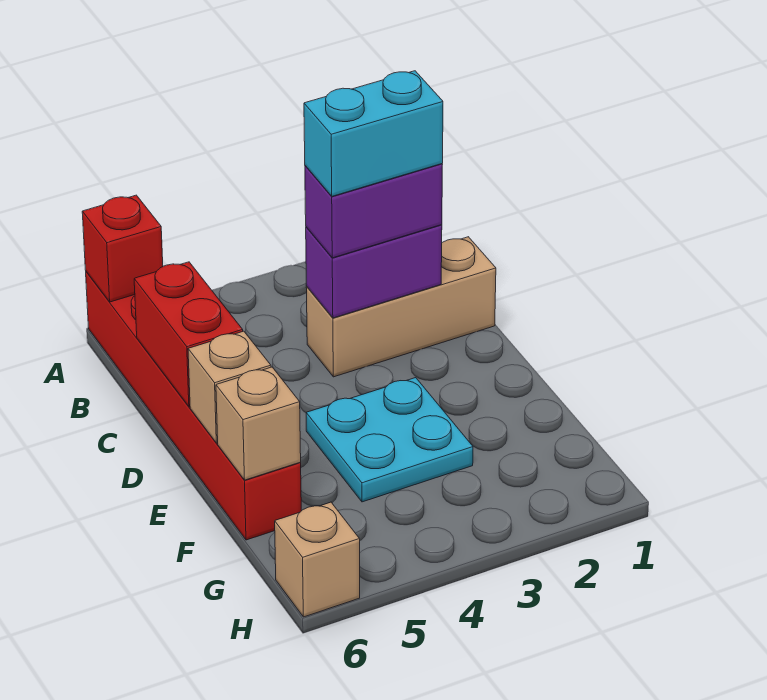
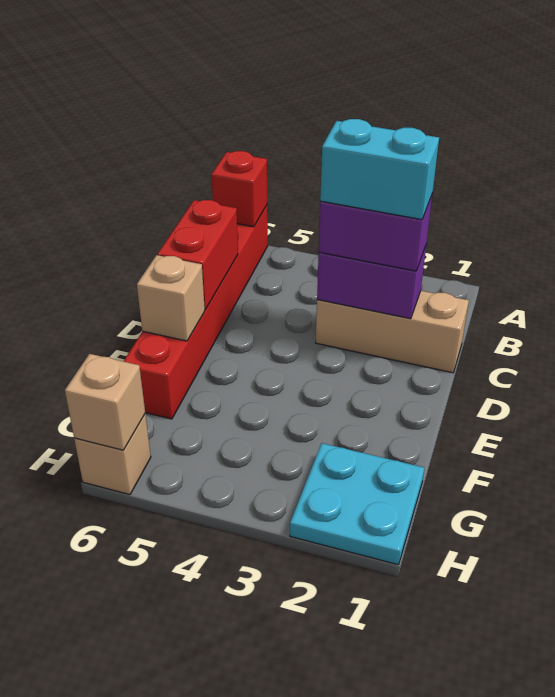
cyan 2x2 plate [306,378,473,502] -> cyan 2x2 plate moved to [290,443,424,565]
tan 1x1 brick [216,367,301,480] -> tan 1x1 brick moved to [65,354,145,450]

